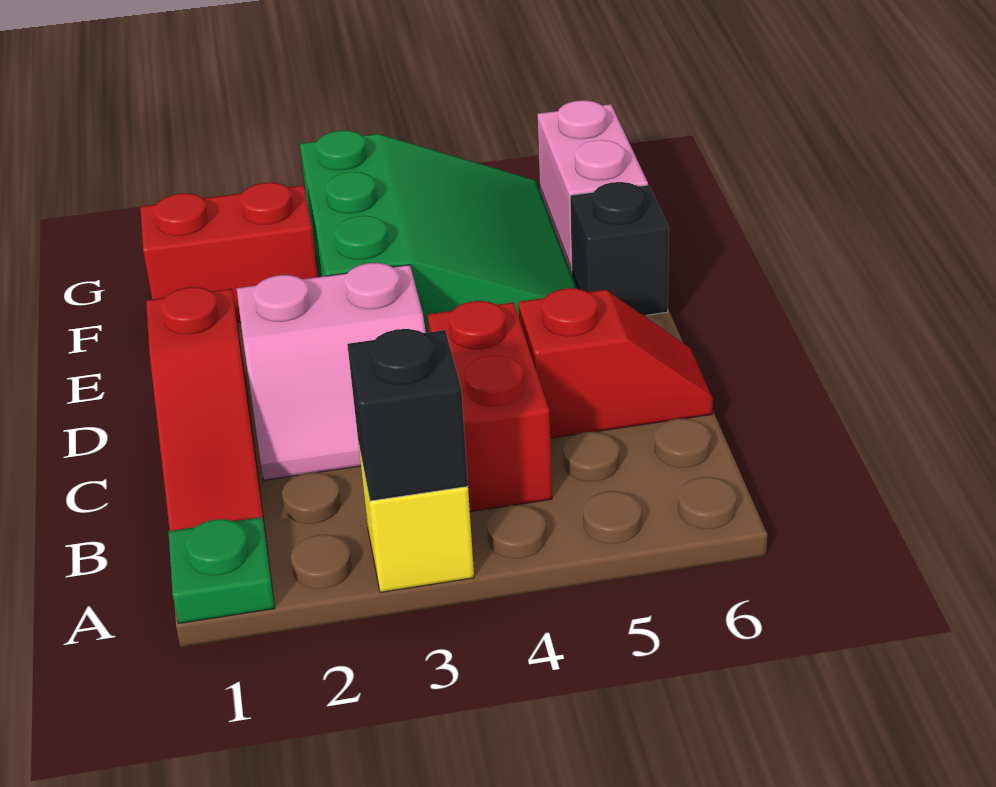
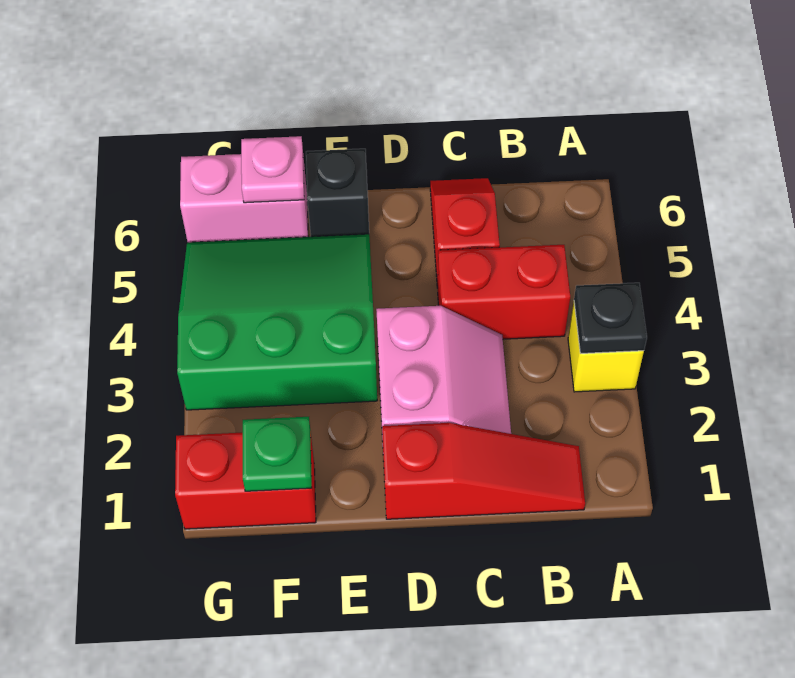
green 1x1 plate [168,517,275,623] -> green 1x1 plate moved to [243,417,312,491]
black 1x1 brick [347,329,468,501] -> black 1x1 plate [574,283,647,354]
red 1x2 brick [140,182,318,322] -> red 1x2 brick turned to [175,431,316,529]
none -> pink 1x1 plate [241,136,304,203]

